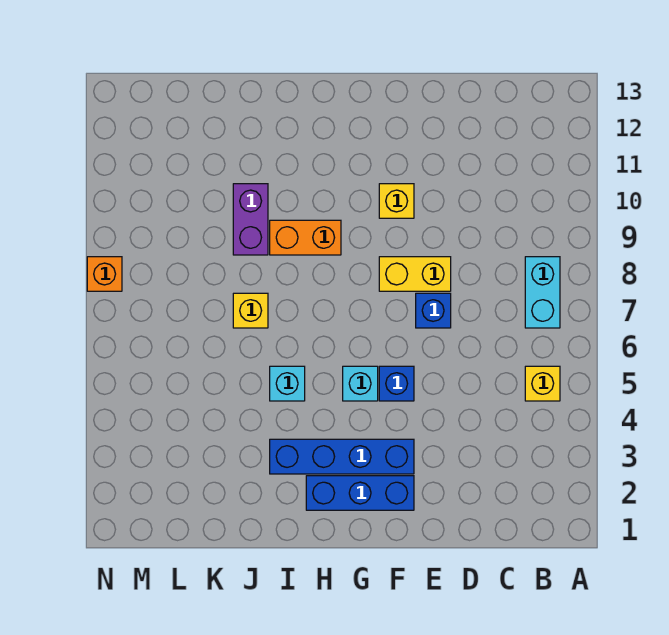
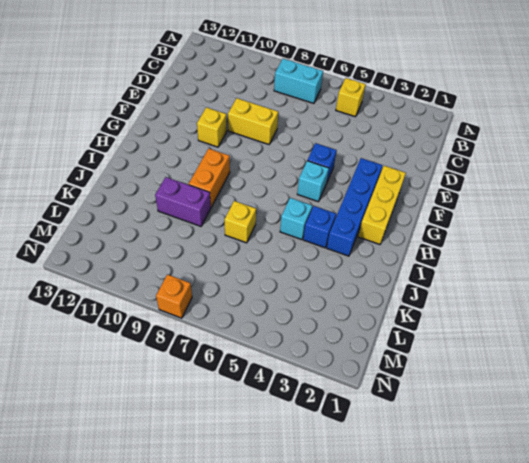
blue 1x1 brick [416,293,451,328] -> blue 1x1 brick moved to [303,206,336,248]
yellow 1x2 brick [379,257,451,291] -> yellow 1x2 brick turned to [228,98,278,144]
blue 1x3 brick [306,476,414,510] -> yellow 1x3 brick [358,166,406,244]

